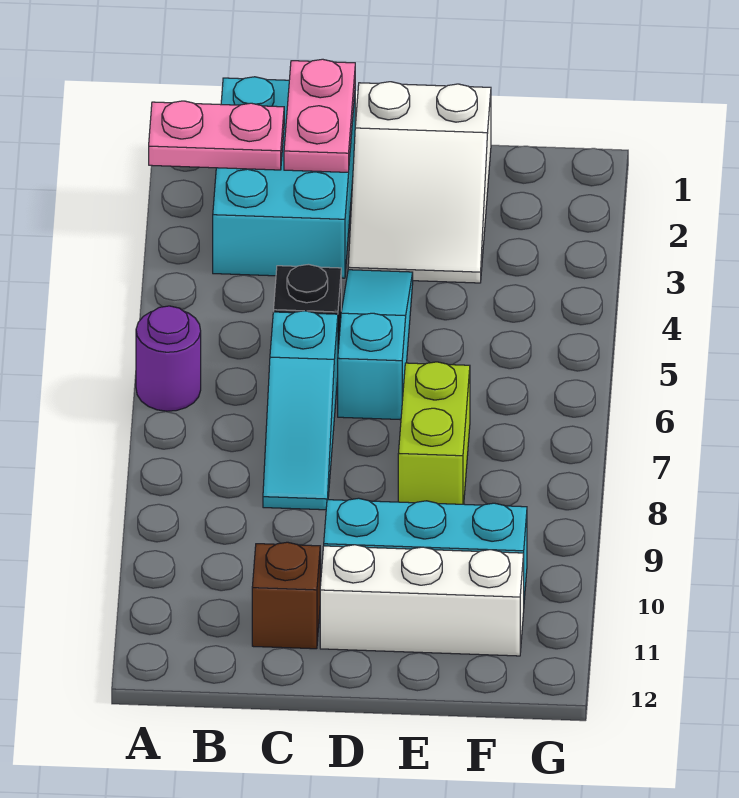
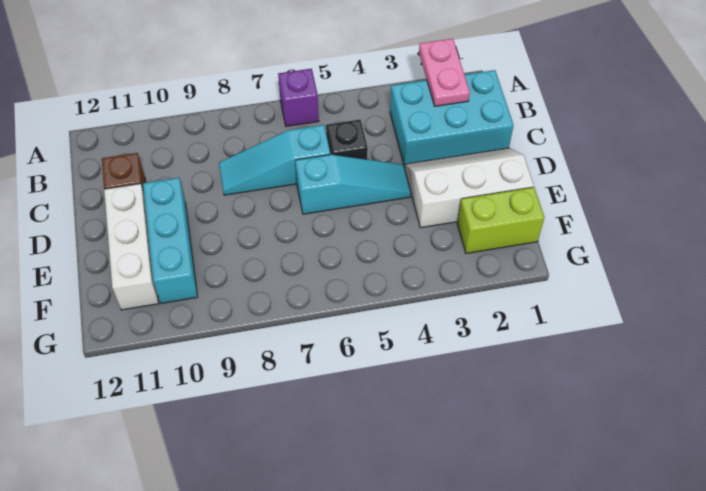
purple 1x1 round brick [136,306,201,411] -> purple 1x1 brick [278,69,319,126]
pink 1x2 plate [284,59,355,172] -> none
white 2x3 slope [348,82,491,283] -> white 2x3 slope turned to [405,148,534,228]
lime 1x2 brick [398,362,470,504] -> lime 1x2 brick moved to [457,187,544,253]

